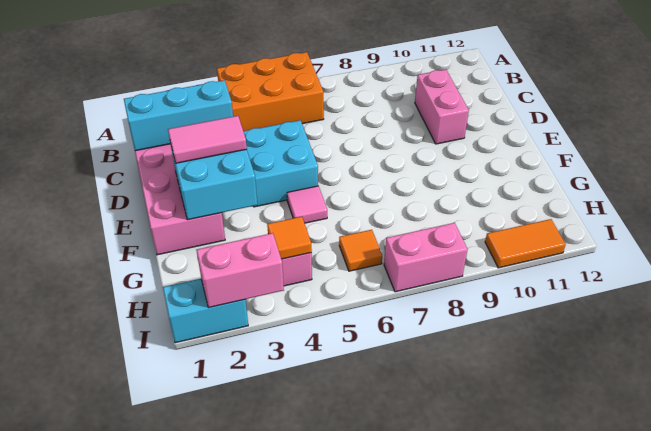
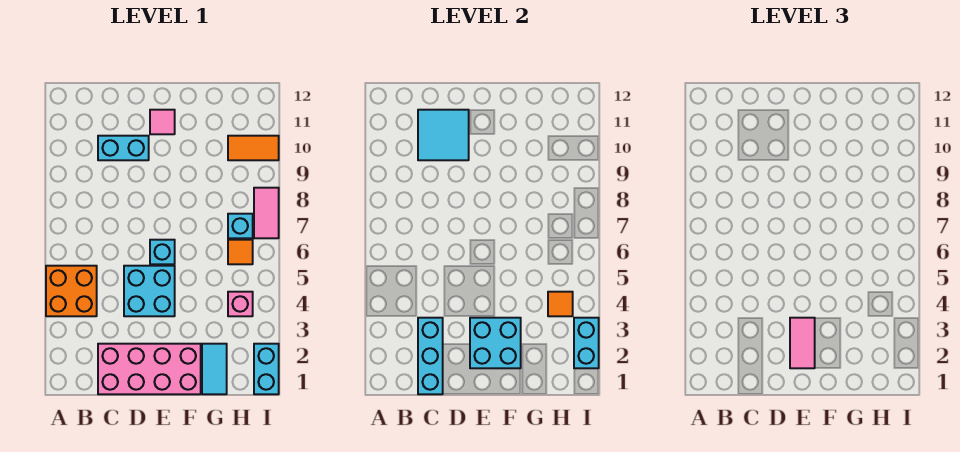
orange 2x3 brick [217,52,324,131] -> orange 2x2 brick [46,266,97,316]
pink 1x2 brick [415,69,469,144] -> cyan 1x2 brick [98,136,149,160]
none -> cyan 2x2 tile [418,110,469,160]
none -> cyan 1x1 brick [150,240,175,264]
pink 1x1 tile [287,186,327,223] -> pink 1x1 tile moved to [150,110,175,134]
none -> cyan 1x2 tile [202,344,227,394]
none -> cyan 1x1 brick [228,214,253,238]
pink 1x2 brick [197,233,284,308] -> cyan 1x2 brick [574,318,599,368]
pink 1x2 brick [384,223,468,292] -> pink 1x2 tile [254,188,279,238]
orange 1x2 tile [485,219,566,268] -> orange 1x2 tile turned to [228,136,279,160]

